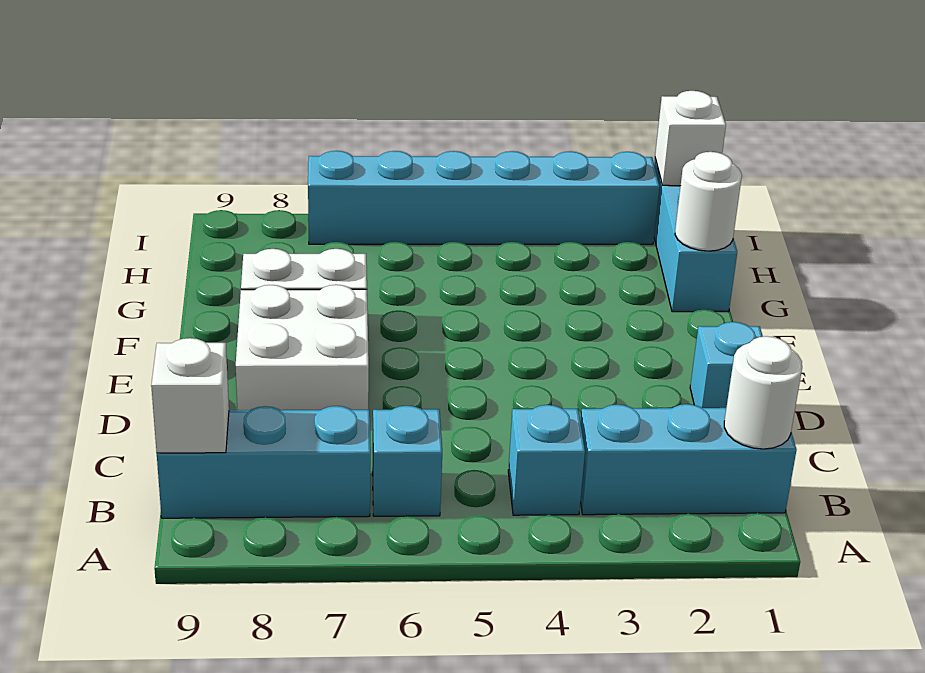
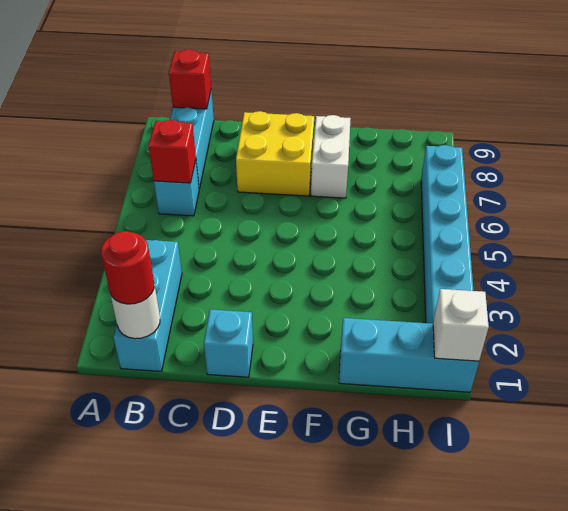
none -> red 1x1 round brick [101,231,154,304]
cyan 1x1 brick [508,405,585,515] -> none
none -> red 1x1 brick [149,120,196,183]
white 1x1 brick [151,338,229,453] -> red 1x1 brick [169,50,211,109]
white 2x2 brick [236,285,369,410] -> yellow 2x2 brick [236,111,314,196]
white 1x1 round brick [675,152,742,251] -> none

